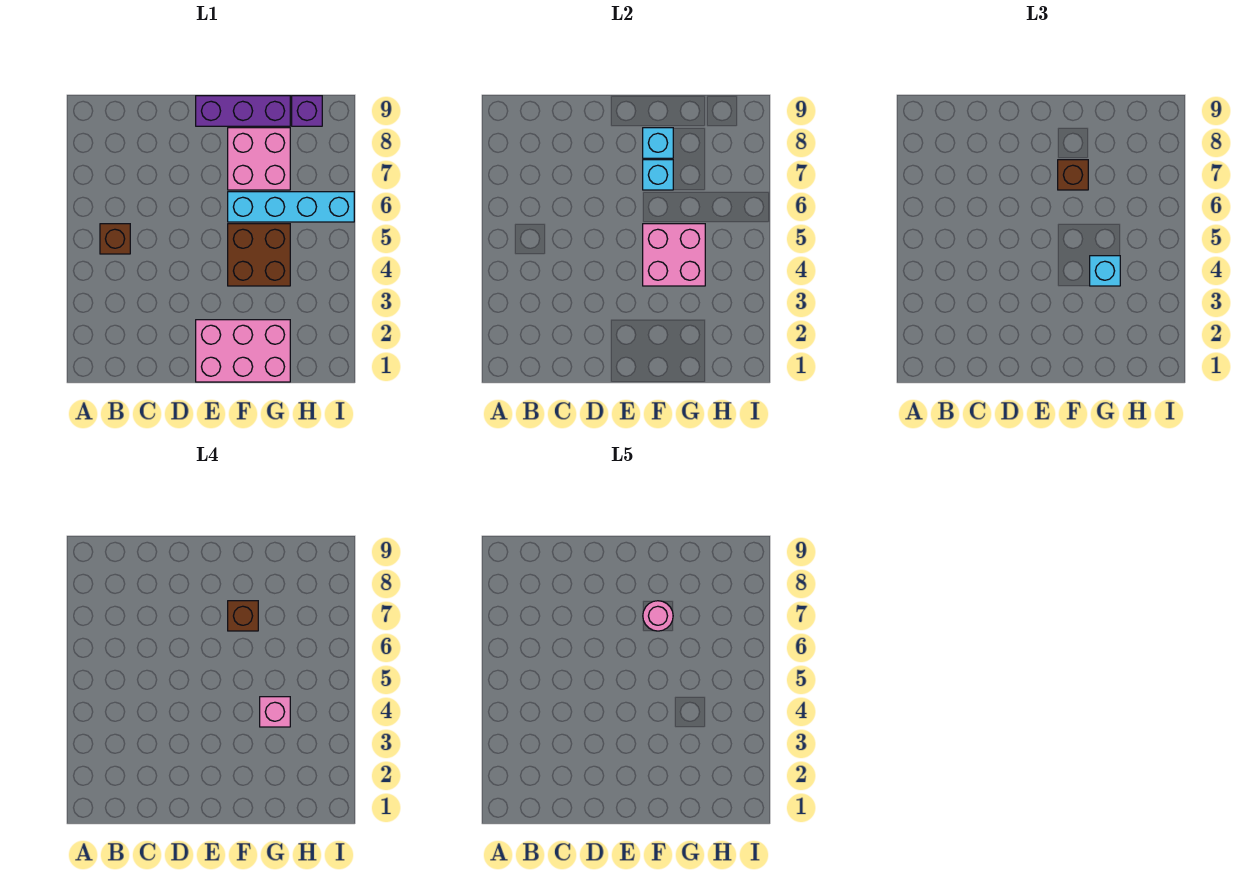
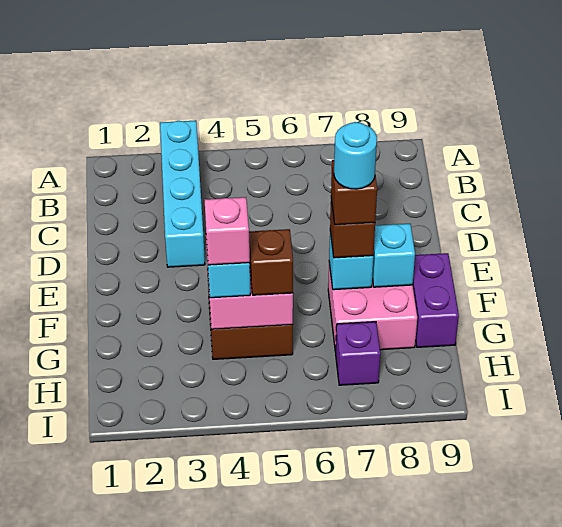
brown 1x1 brick [100,224,130,254] -> brown 1x1 brick moved to [249,229,293,295]
pink 2x3 brick [196,320,290,382] -> none
purple 1x3 brick [196,96,290,126] -> purple 1x2 brick [413,253,459,347]
cyan 1x4 brick [228,192,354,222] -> cyan 1x4 brick moved to [160,121,205,267]
pink 1x1 round brick [643,601,673,631] -> cyan 1x1 round brick [334,122,377,189]
purple 1x1 brick [292,96,322,126] -> purple 1x1 brick moved to [336,322,380,385]

